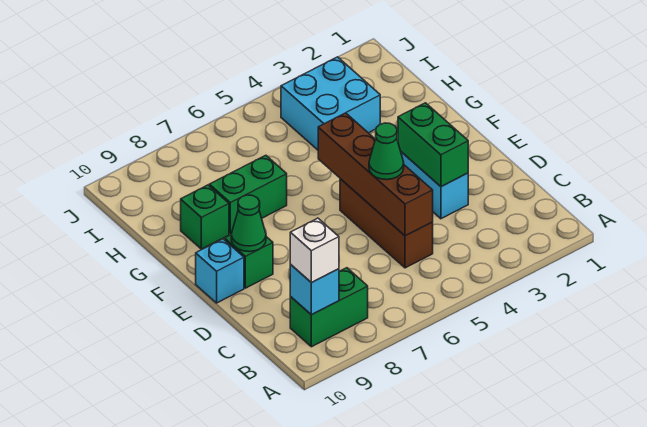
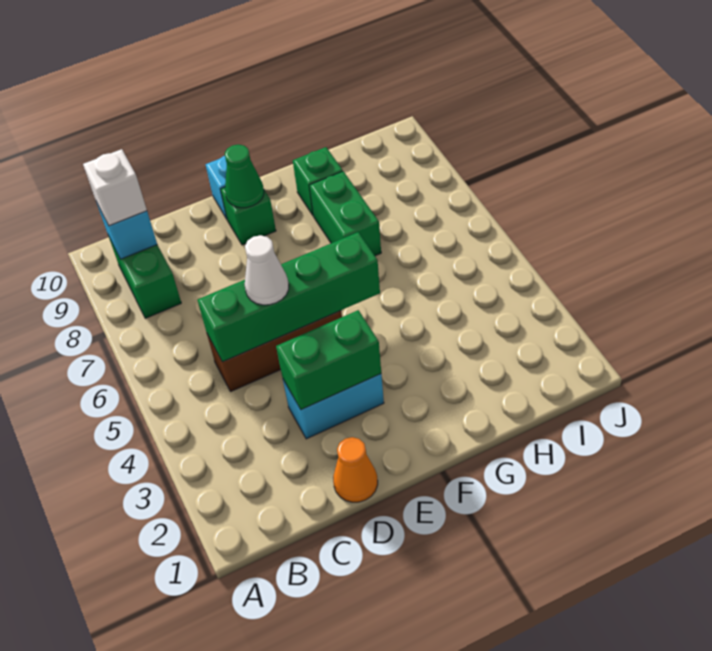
brown 1x4 brick [318,113,433,236] -> green 1x4 brick [198,232,380,362]
none -> orange 1x1 cone [333,437,378,502]
green 1x1 cone [369,123,404,180] -> white 1x1 cone [245,235,289,305]
cyan 2x2 brick [281,57,380,150] -> none

